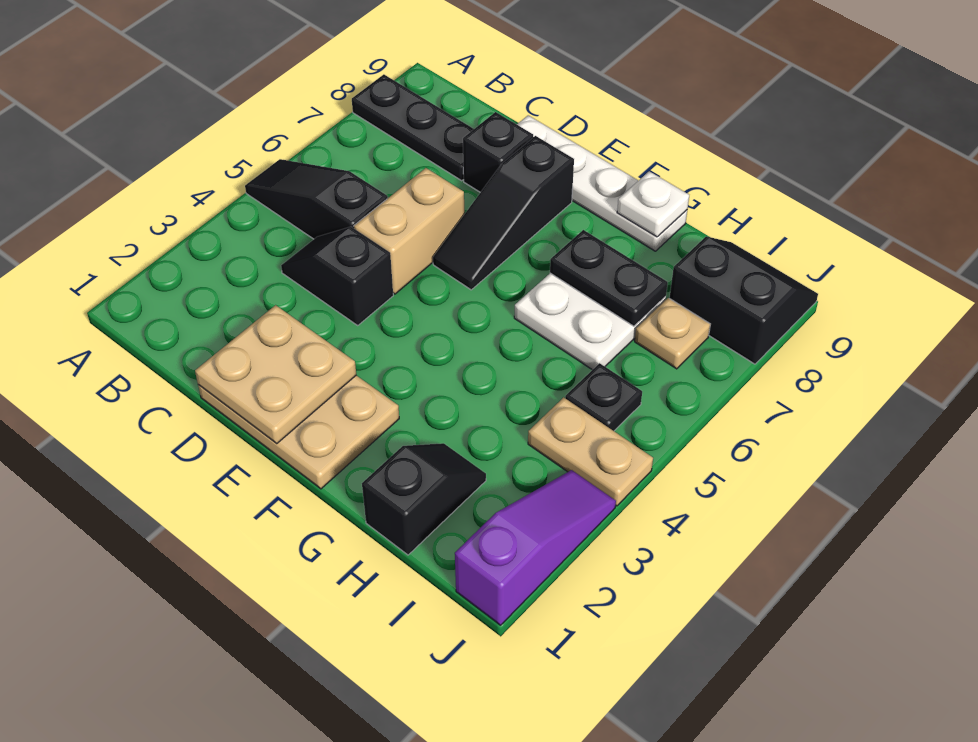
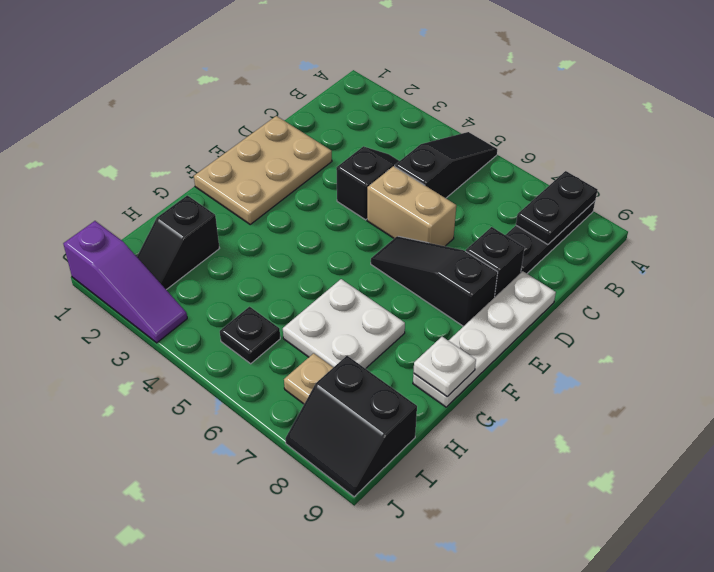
tan 2x2 plate [195,305,356,444] -> none
black 1x2 plate [550,230,668,326] -> black 1x2 plate moved to [516,171,598,245]
black 1x2 slope [362,443,486,555] -> black 1x2 slope turned to [137,195,220,290]
tan 1x2 plate [528,397,653,506] -> none
black 2x2 slope [669,236,818,364] -> black 2x2 slope turned to [285,356,417,497]

